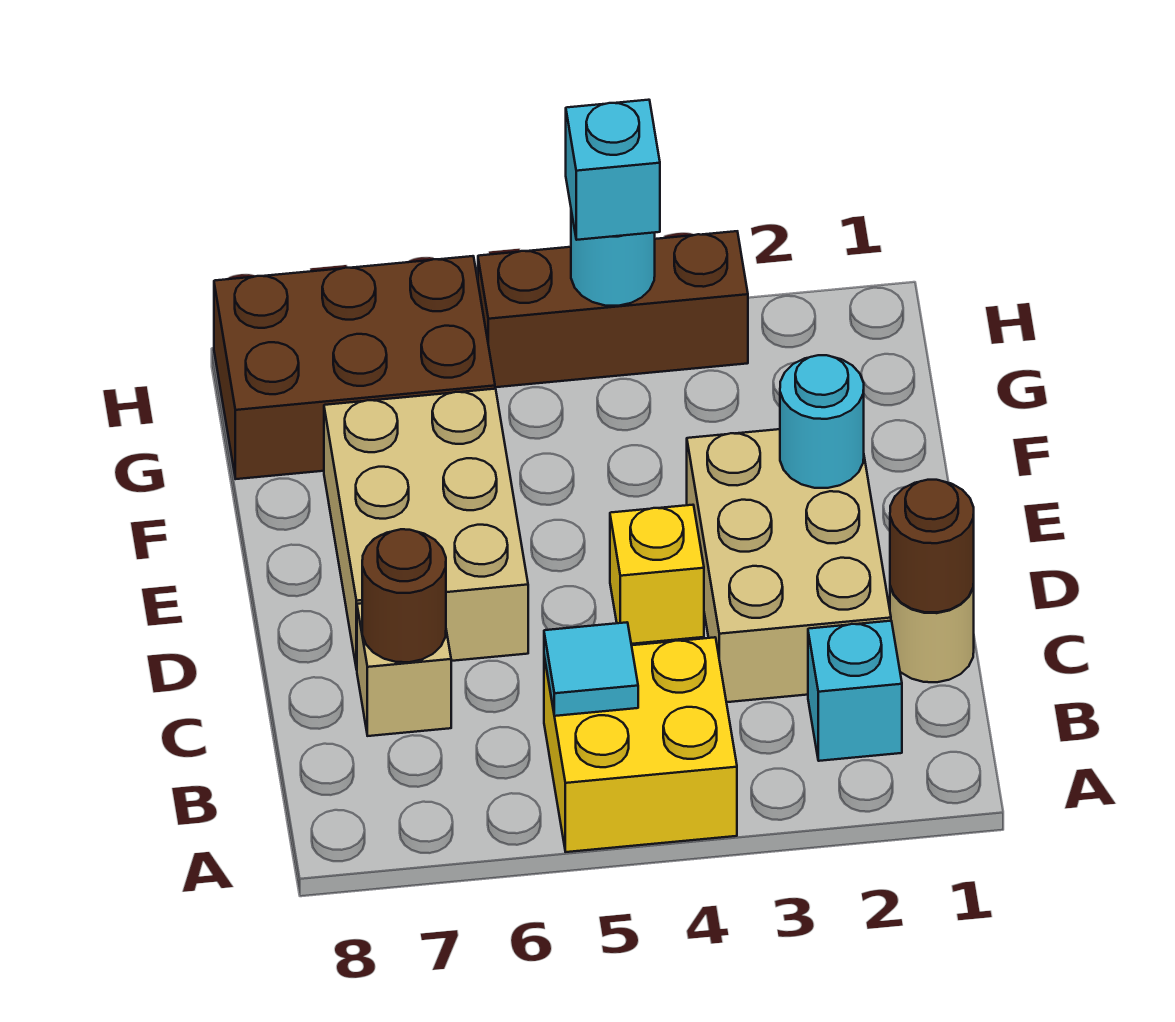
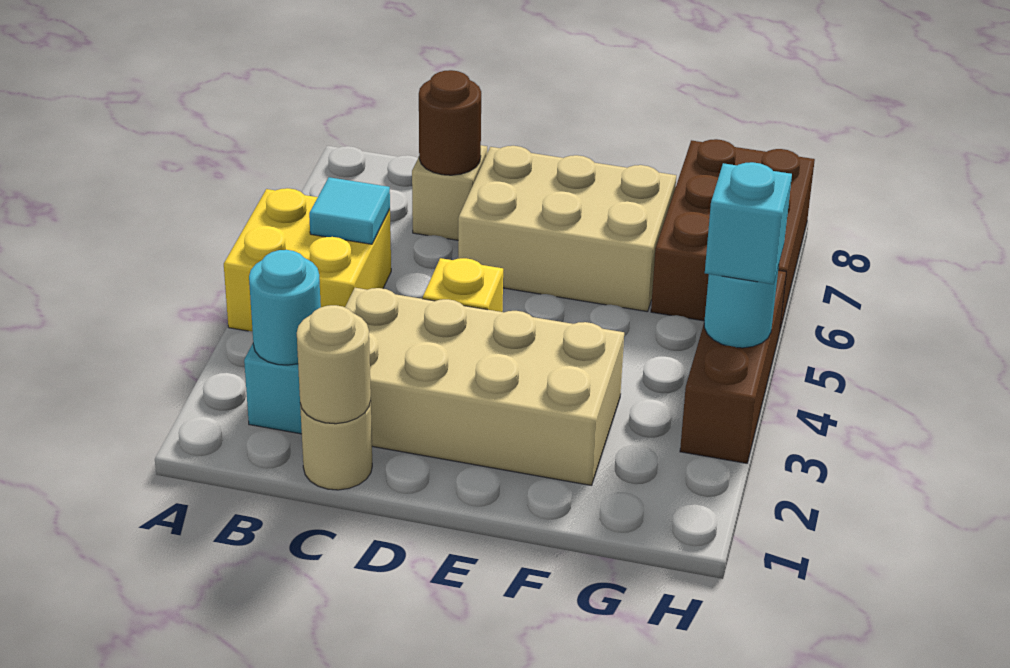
brown 1x1 round brick [890,480,974,612] -> tan 1x1 round brick [297,305,371,424]
tan 2x3 brick [687,429,891,702] -> tan 2x4 brick [345,288,624,485]
cyan 1x1 round brick [780,355,864,488] -> cyan 1x1 round brick moved to [249,250,321,365]

